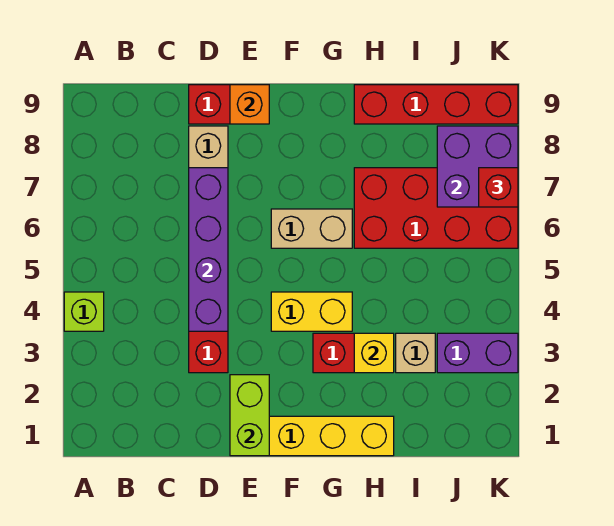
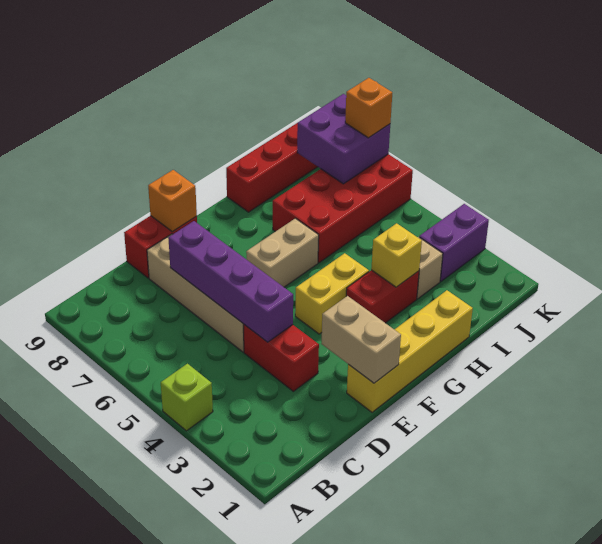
lime 1x2 brick [230,375,269,456] -> tan 1x2 brick [321,296,401,383]
red 1x1 brick [479,168,518,207] -> orange 1x1 brick [345,78,392,138]

